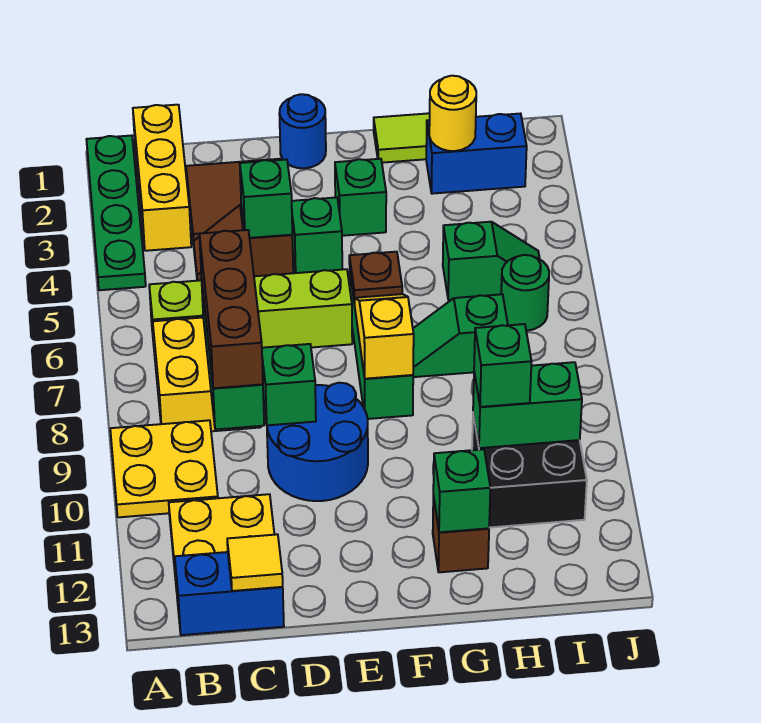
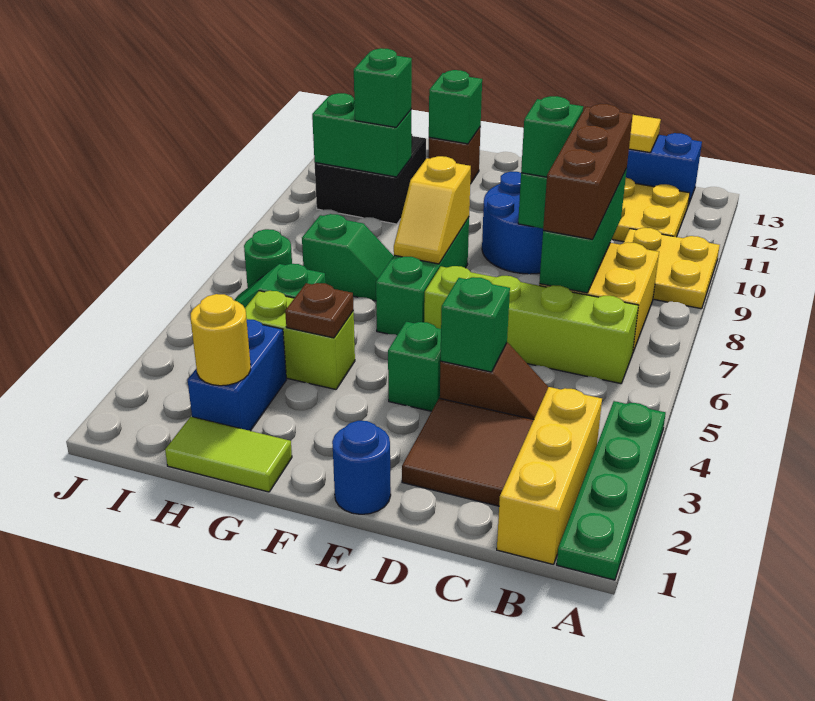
green 1x1 brick [335,159,386,236] -> green 1x1 brick moved to [521,96,583,177]
brown 1x1 plate [349,252,402,303] -> brown 1x1 plate moved to [285,283,354,338]
none -> lime 1x2 brick [245,291,355,389]
blue 1x2 brick [426,114,527,194] -> blue 1x2 brick turned to [188,320,286,431]

